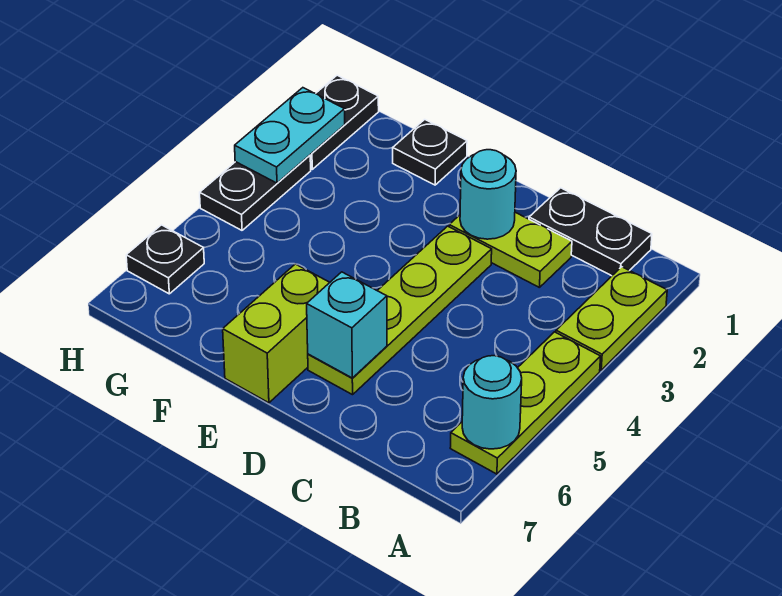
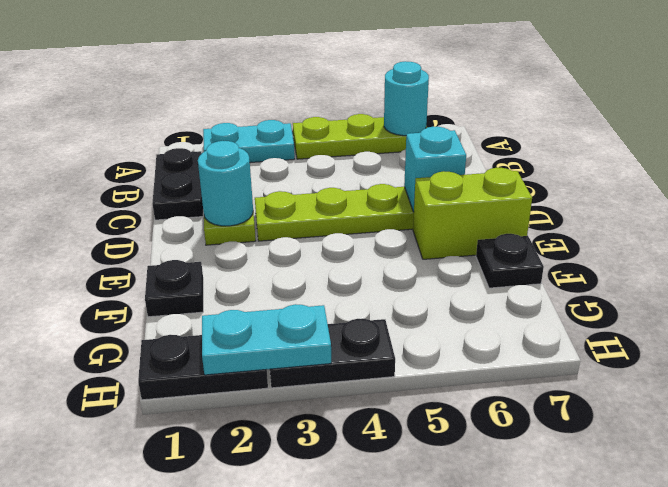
lime 1x2 plate [556,267,667,370] -> cyan 1x2 plate [203,120,295,163]
black 1x1 plate [126,225,204,294] -> black 1x1 plate moved to [476,234,544,288]

